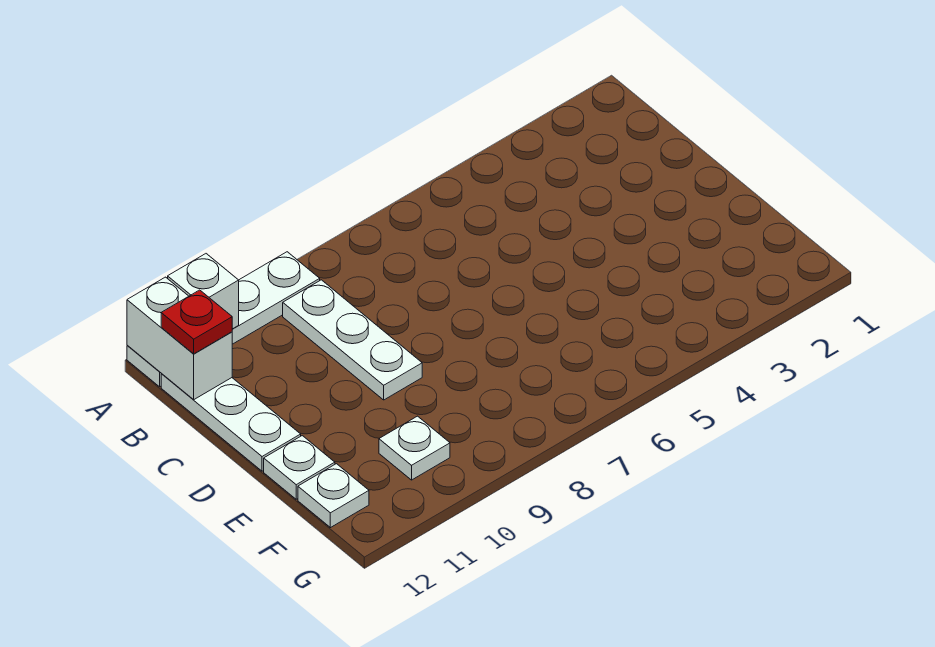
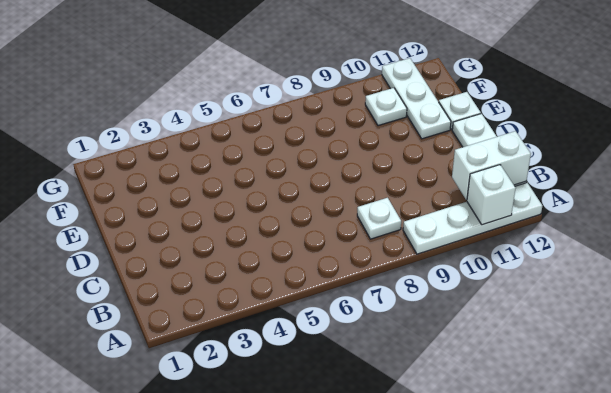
white 1x2 brick [127,277,232,399] -> white 1x2 brick turned to [452,131,531,200]
white 1x3 plate [283,280,422,400] -> white 1x3 plate moved to [382,58,451,139]
red 1x1 plate [161,290,232,354] -> none
white 1x1 plate [298,464,369,528] -> white 1x1 plate moved to [357,198,401,239]

